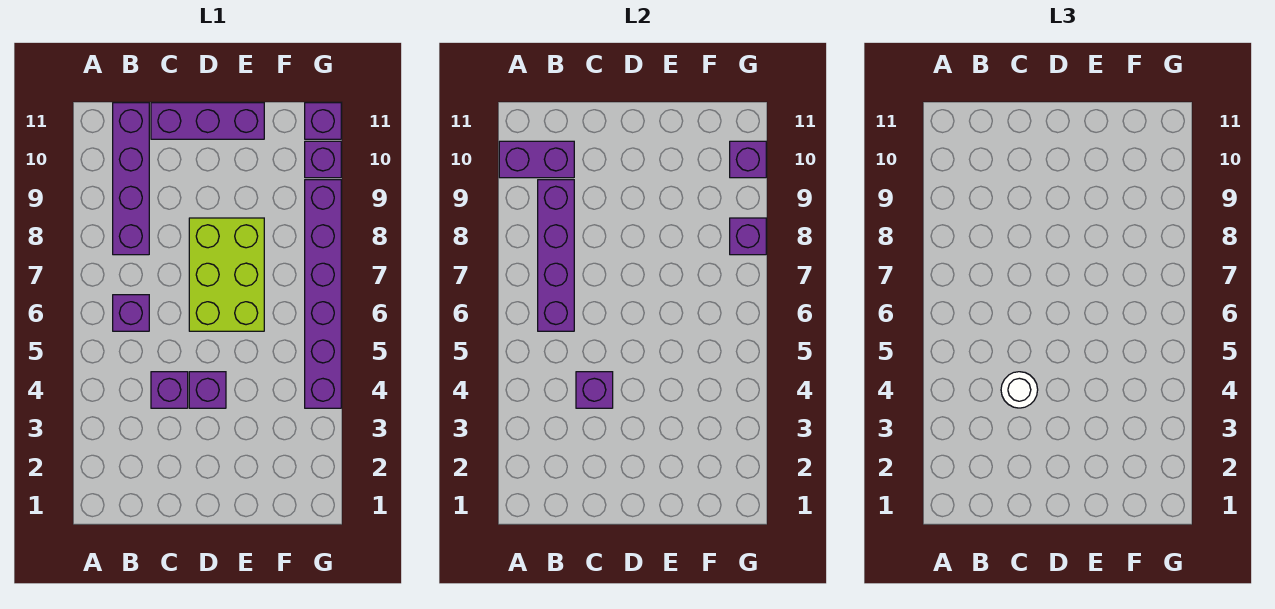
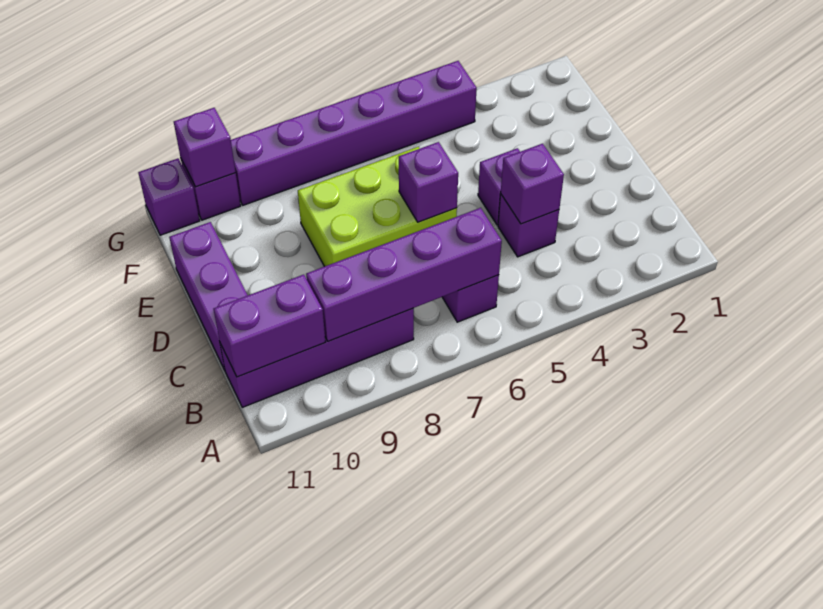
purple 1x2 brick [499,141,574,178] -> purple 1x2 brick turned to [214,275,325,377]
white 1x1 round brick [1001,372,1038,408] -> none
purple 1x1 brick [730,218,766,255] -> purple 1x1 brick moved to [399,142,458,222]

